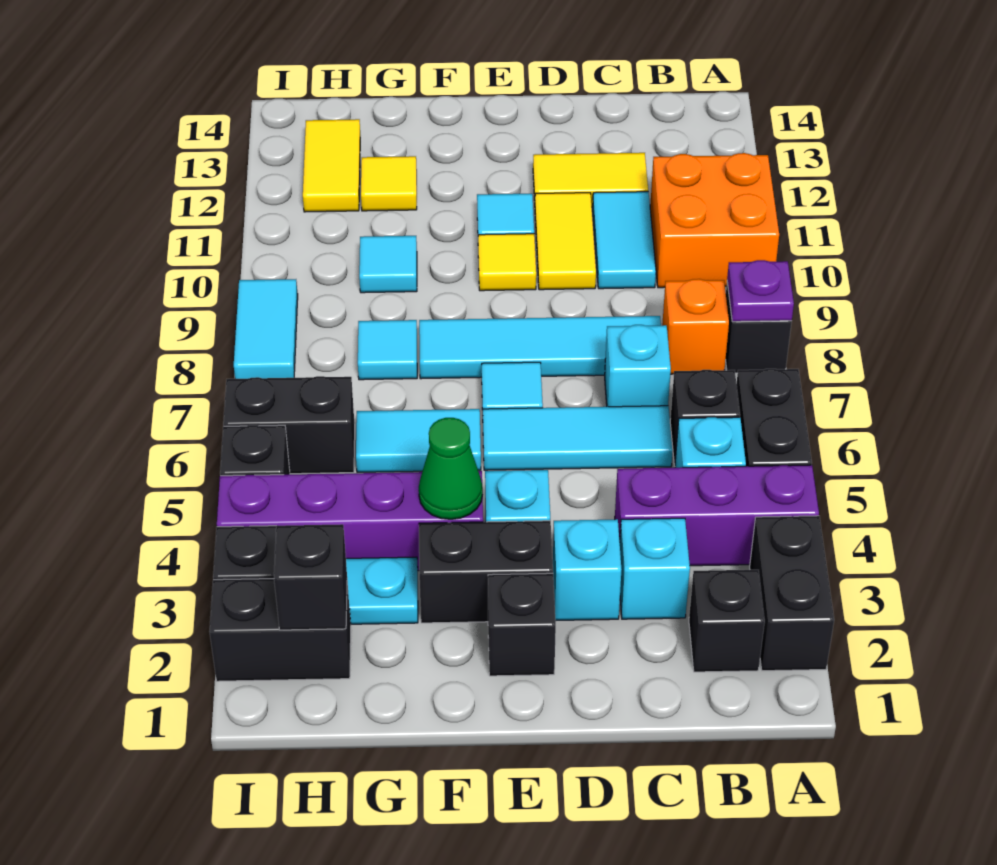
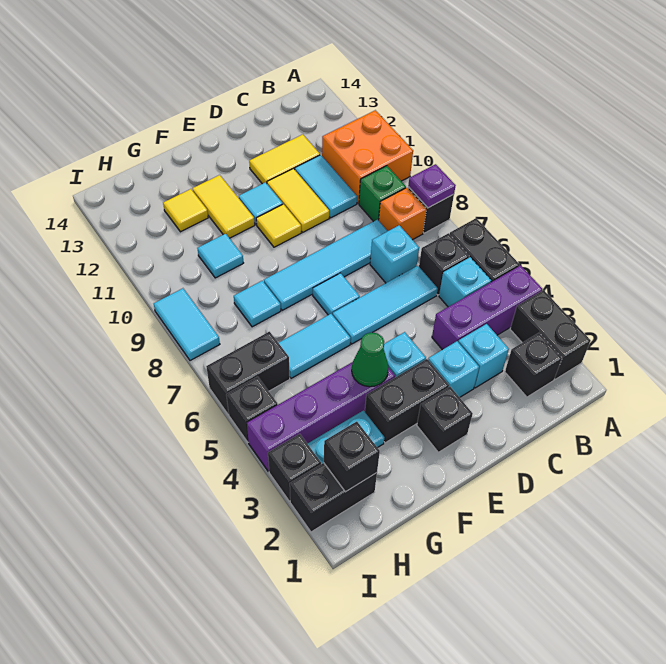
none -> green 1x1 brick [359,166,406,222]
yellow 1x2 tile [303,119,360,212] -> yellow 1x2 tile moved to [192,175,255,238]

